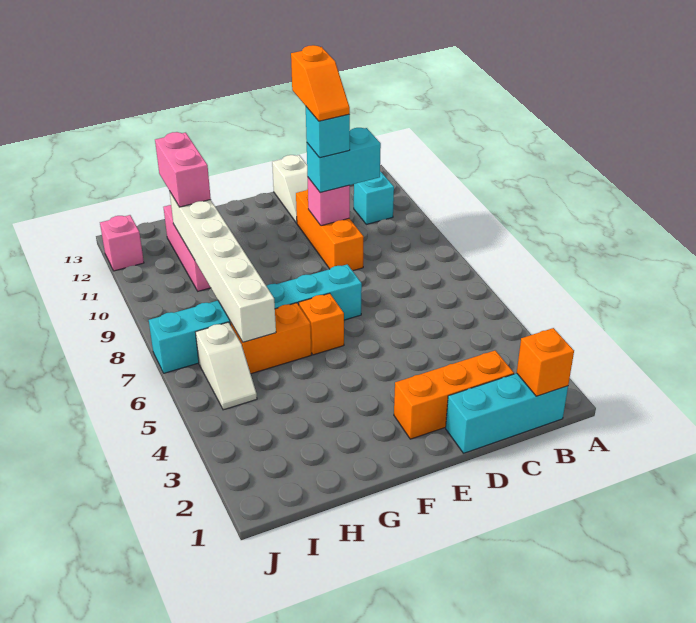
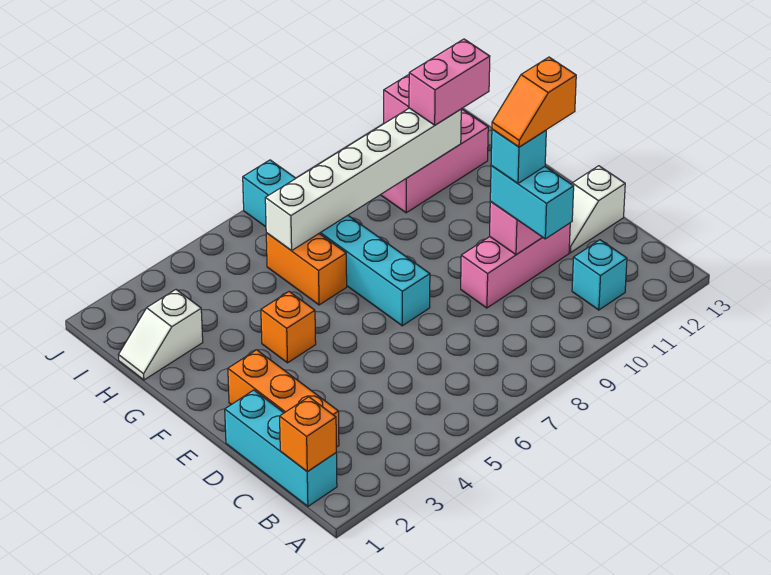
orange 1x3 brick [296,189,364,271] -> pink 1x3 brick [461,223,570,308]
orange 1x1 brick [299,293,344,355] -> orange 1x1 brick moved to [261,292,316,363]
white 1x2 slope [196,322,257,410] -> white 1x2 slope moved to [119,290,203,380]

